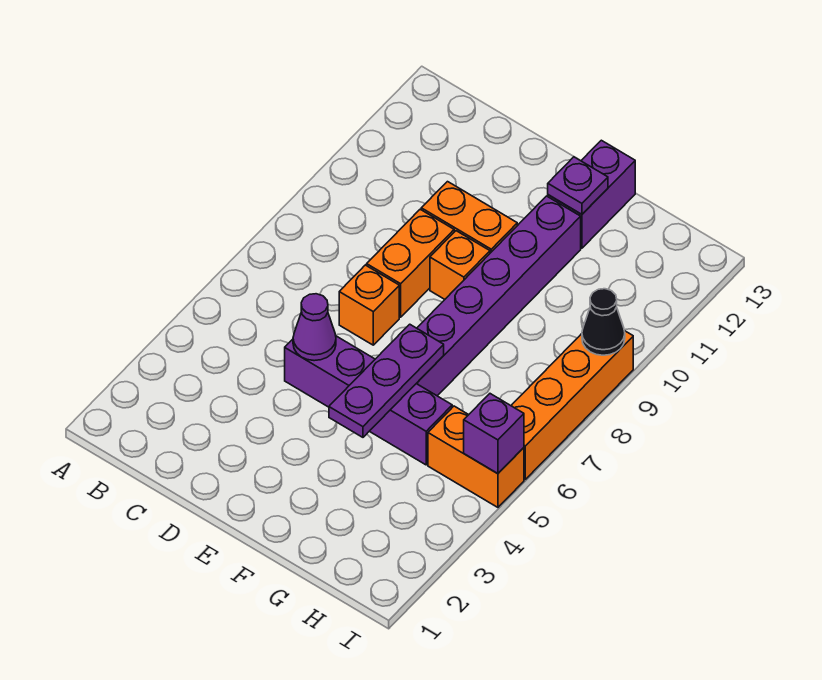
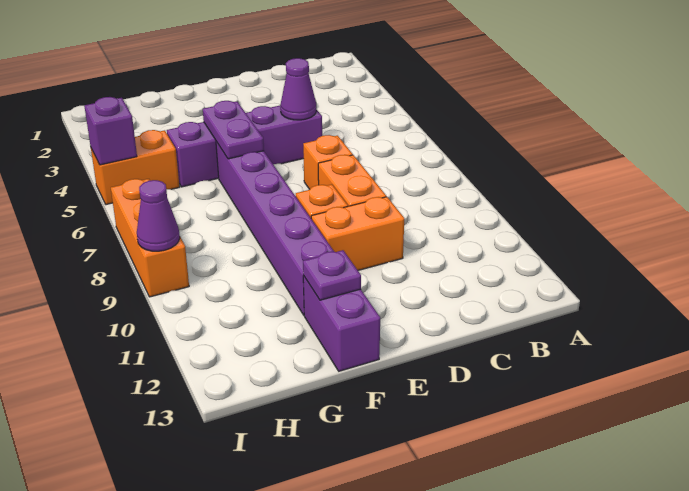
purple 1x3 plate [329,324,444,437] -> purple 1x2 plate [203,101,264,159]
orange 1x4 brick [511,331,633,479] -> orange 1x3 brick [111,179,189,297]
black 1x1 cone [582,289,625,355] -> purple 1x1 cone [137,180,180,251]

